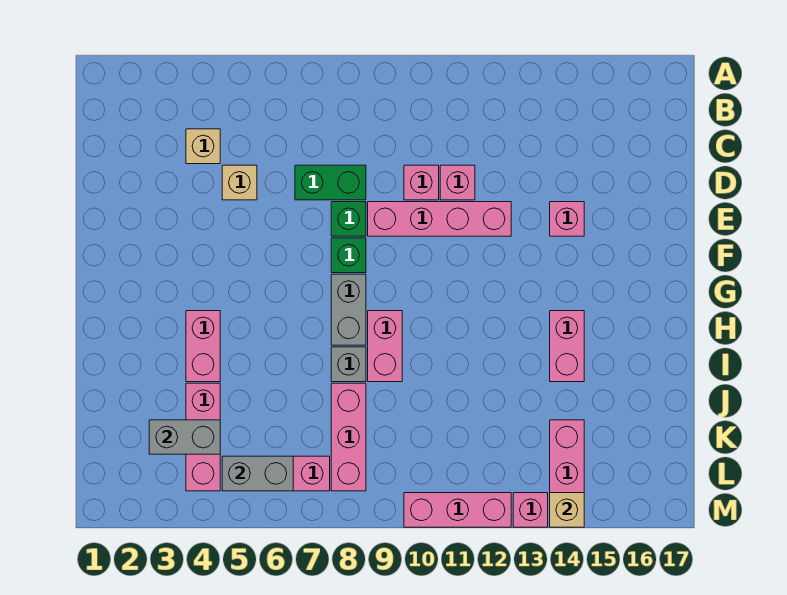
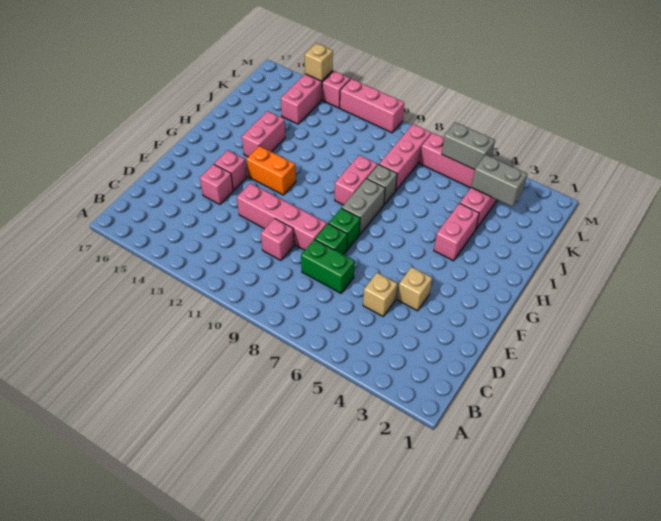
tan 1x1 brick [186,129,220,164] -> tan 1x1 brick moved to [397,267,432,311]
pink 1x1 brick [440,165,475,200] -> pink 1x1 brick moved to [214,150,247,190]
none -> orange 1x2 brick [246,146,296,195]

